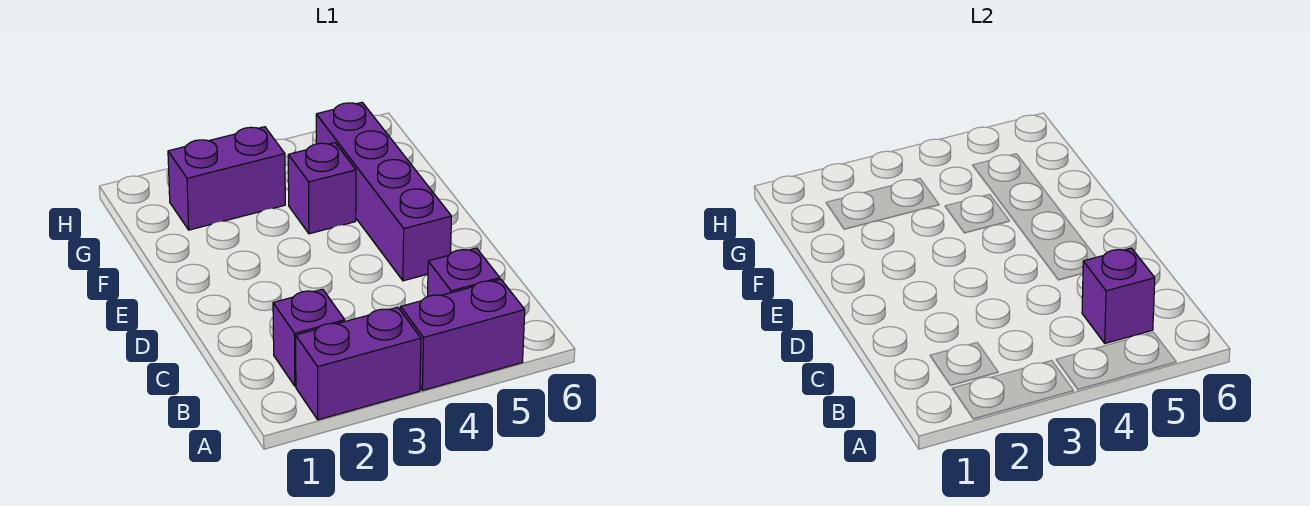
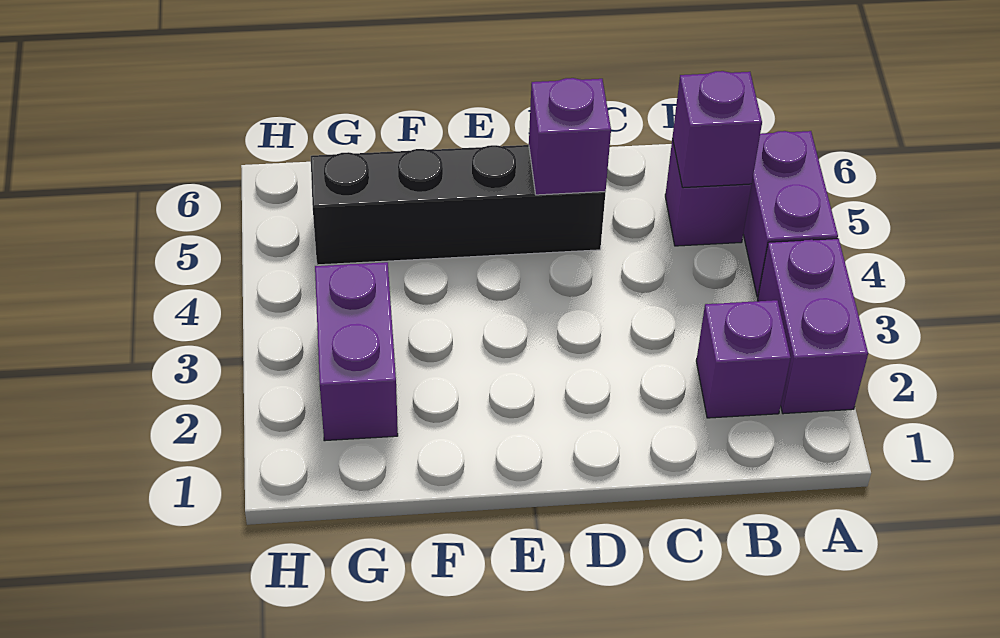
purple 1x4 brick [316,102,452,281] -> black 1x4 brick [311,145,606,265]
purple 1x1 brick [288,143,356,234] -> purple 1x1 brick moved to [529,78,611,195]

